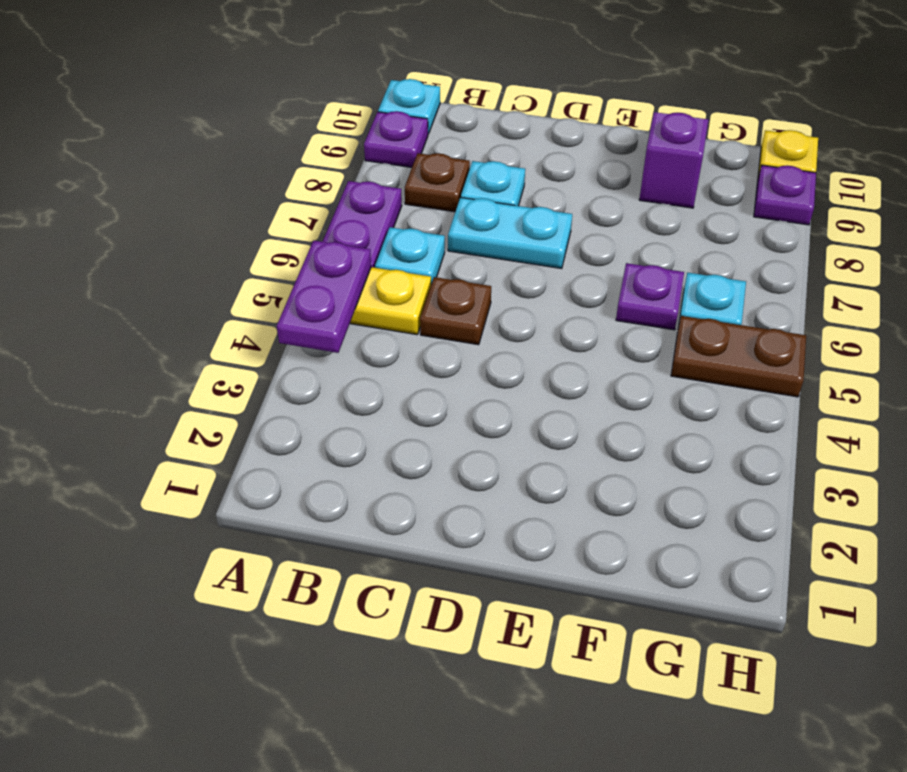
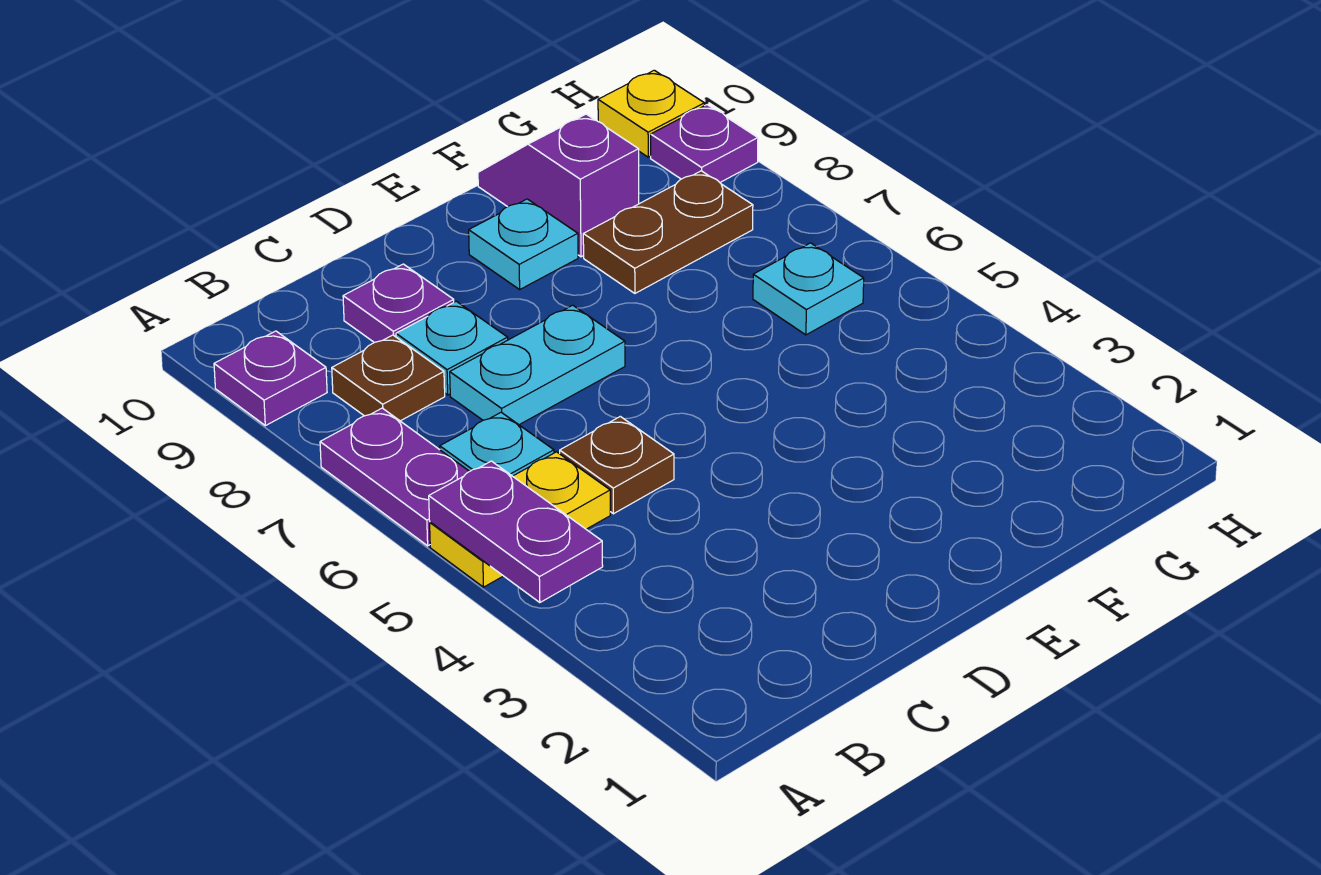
cyan 1x1 plate [378,79,440,134] -> cyan 1x1 plate moved to [469,199,578,289]
purple 1x1 plate [616,263,684,330] -> purple 1x1 plate moved to [343,264,454,343]
brown 1x2 plate [671,316,806,397] -> brown 1x2 plate moved to [583,171,753,293]

